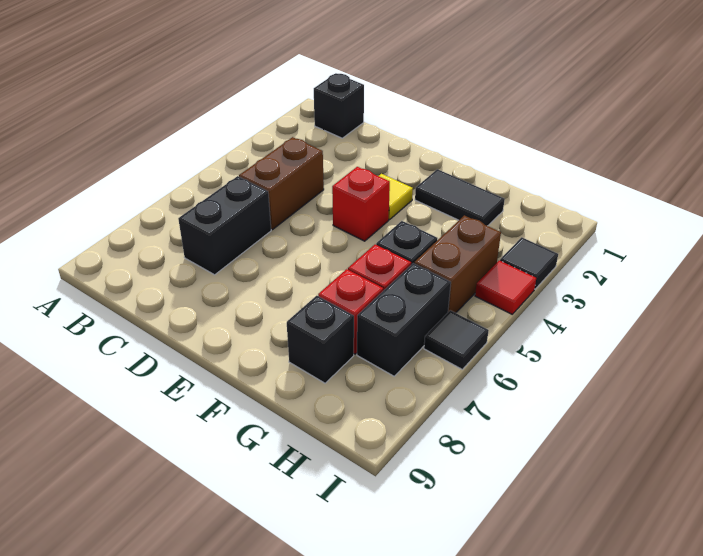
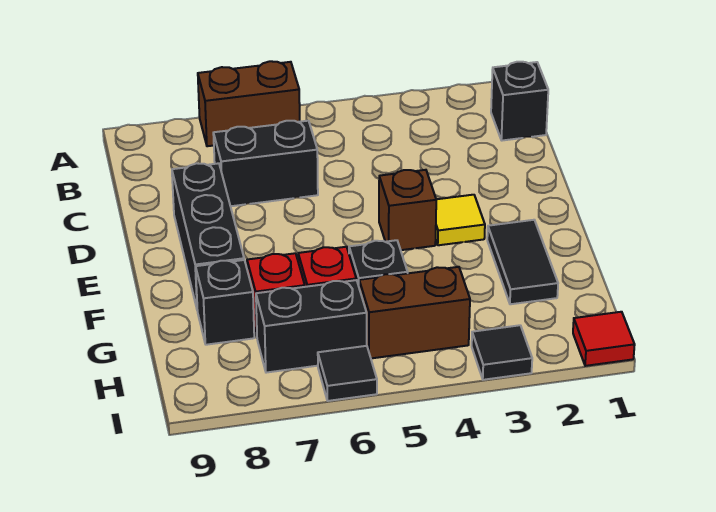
brown 1x2 brick [239,137,324,230] -> brown 1x2 brick moved to [198,61,300,146]
none -> black 1x3 brick [172,163,244,308]
red 1x1 brick [332,167,390,241] -> brown 1x1 brick [379,170,436,250]
red 1x1 tile [475,260,536,314] -> red 1x1 tile moved to [573,312,635,366]

